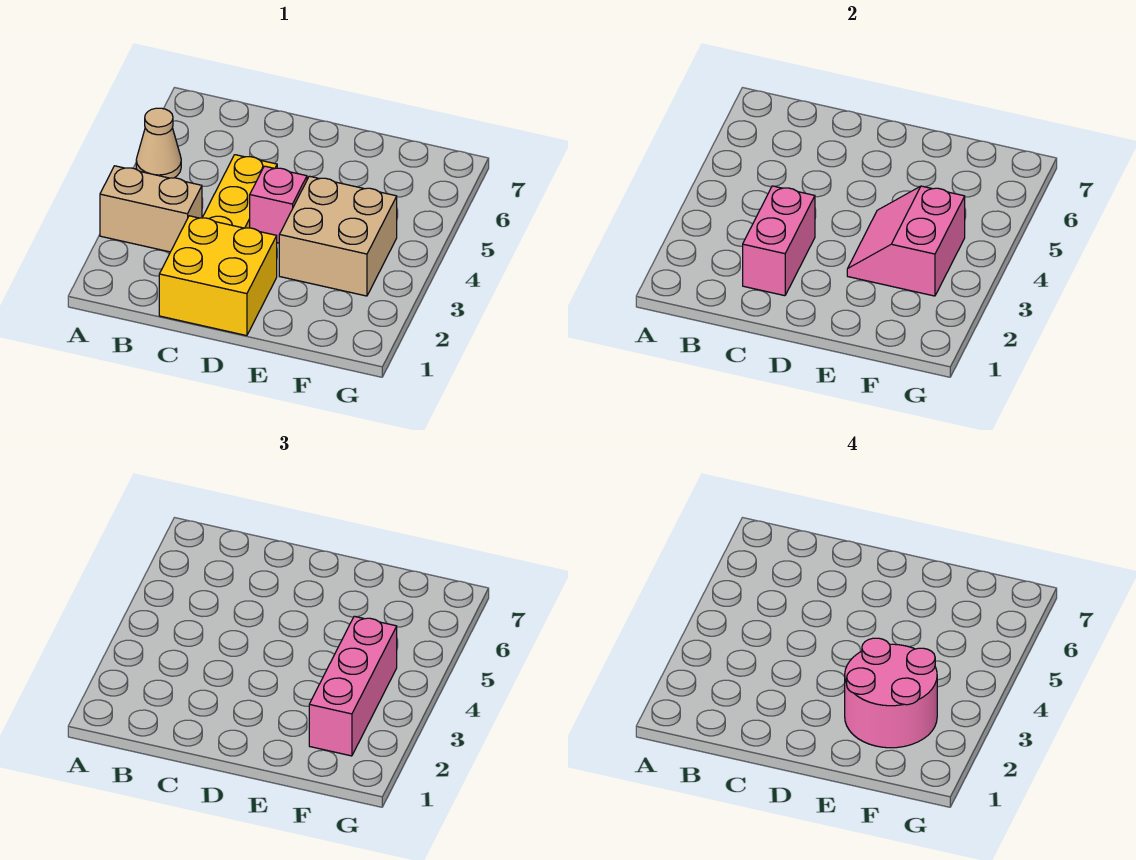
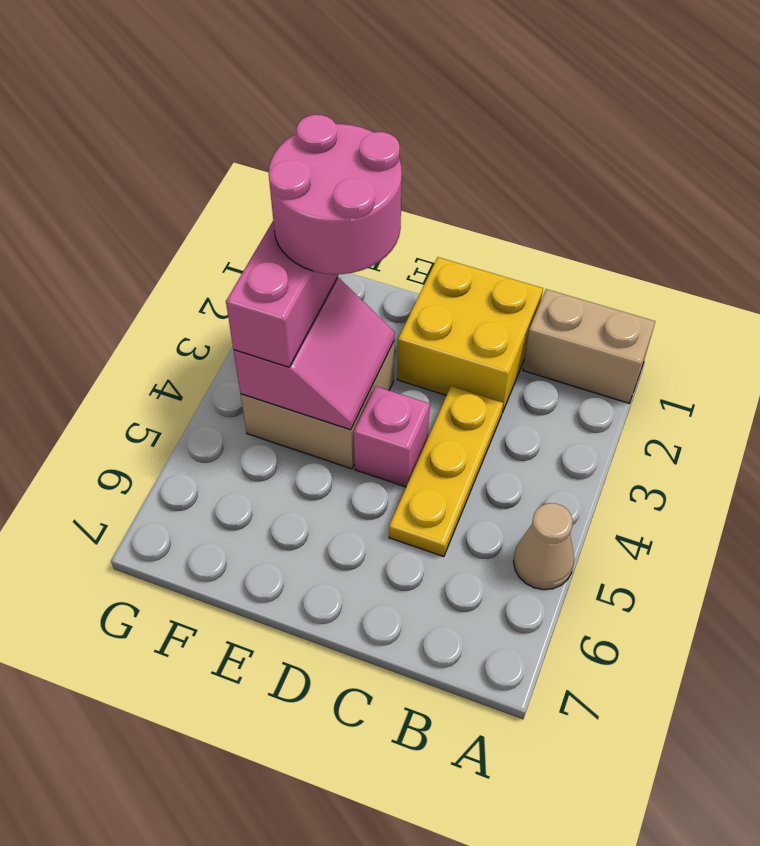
tan 1x2 brick [100,166,202,252] -> tan 1x2 brick moved to [523,289,655,403]
pink 1x2 brick [743,186,815,296] -> none

